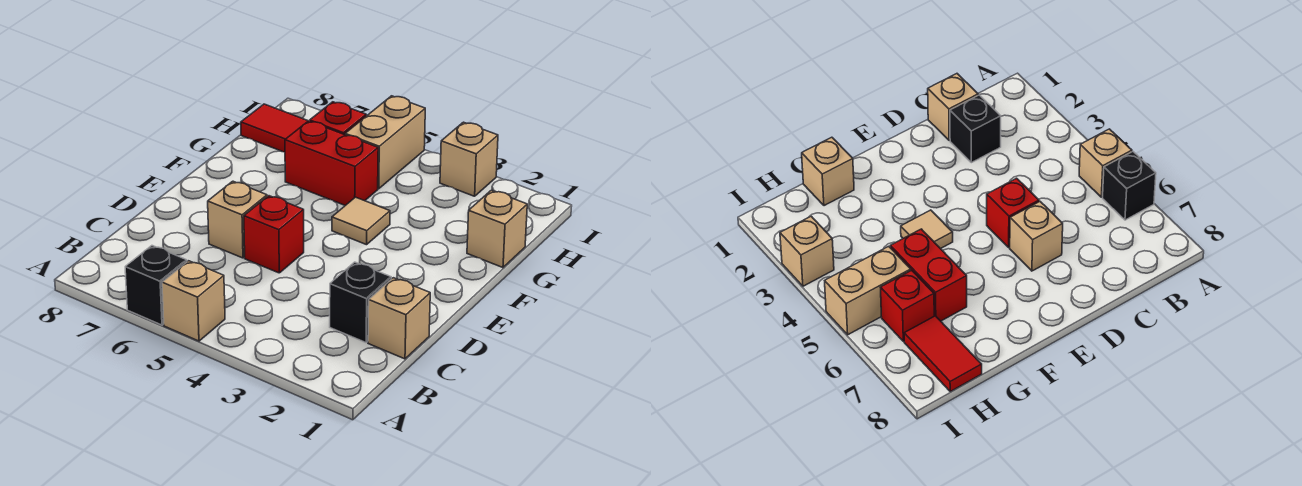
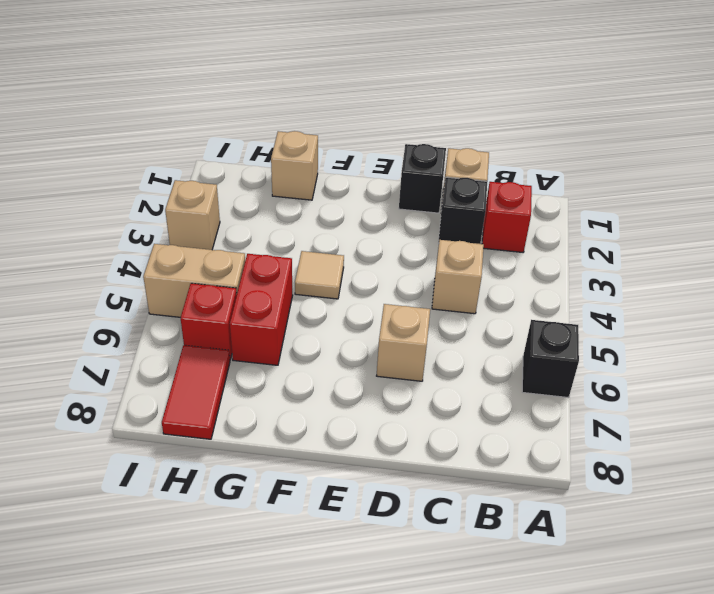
tan 1x1 brick [162,261,225,341] -> tan 1x1 brick moved to [432,240,484,314]
none -> black 1x1 brick [399,144,446,213]
red 1x1 brick [244,196,304,273] -> red 1x1 brick moved to [482,182,532,252]

